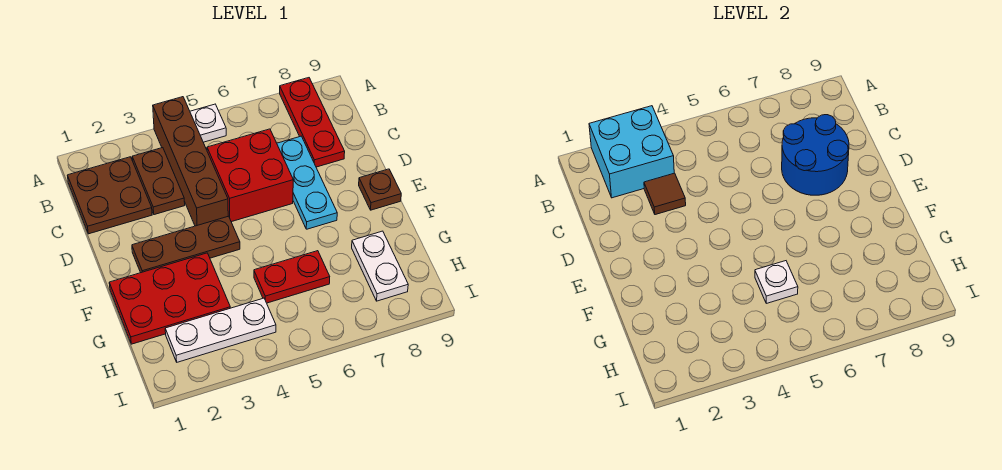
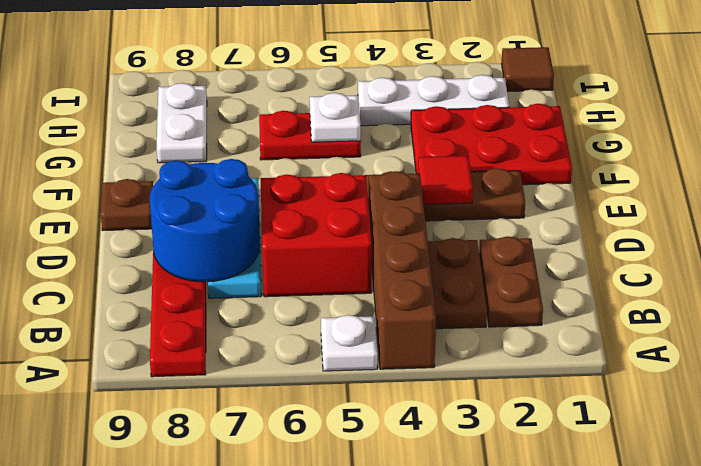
cyan 2x2 brick [589,106,674,198] -> none
brown 2x2 plate [68,157,152,234] -> brown 1x2 plate [479,236,543,327]
brown 1x1 tile [644,173,686,215] -> brown 1x1 tile moved to [501,47,554,91]
none -> red 1x1 tile [418,156,473,205]

